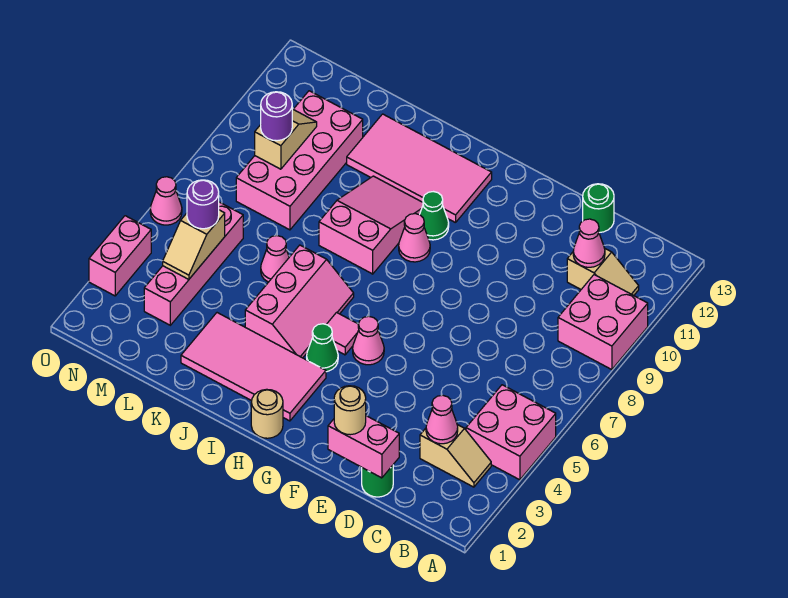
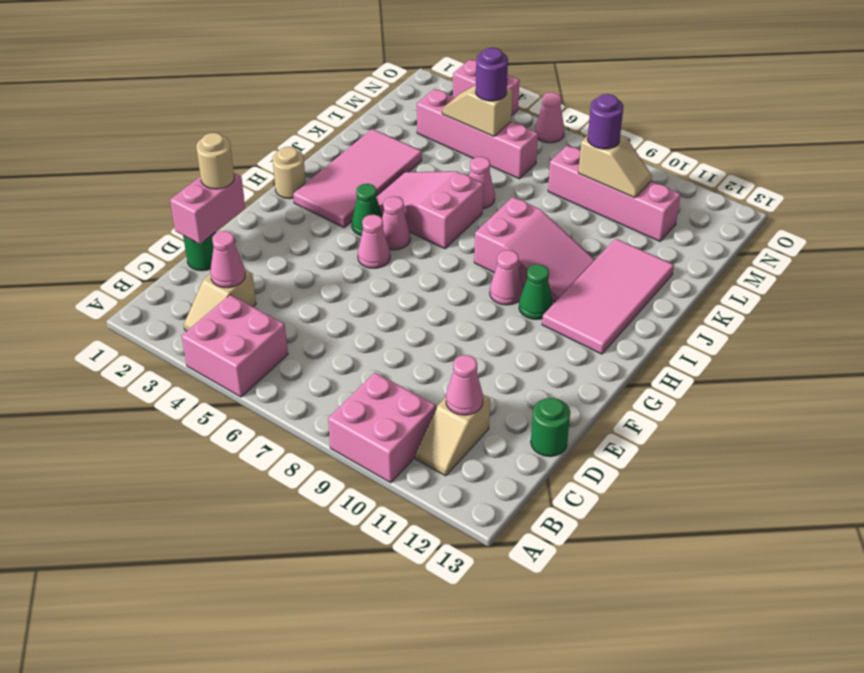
pink 1x1 tile [326,313,359,355] -> pink 1x1 cone [382,196,410,250]
pink 2x3 slope [245,245,354,358] -> pink 2x3 slope turned to [376,171,483,249]
pink 2x4 brick [236,91,363,230] -> pink 1x4 brick [548,146,681,241]

